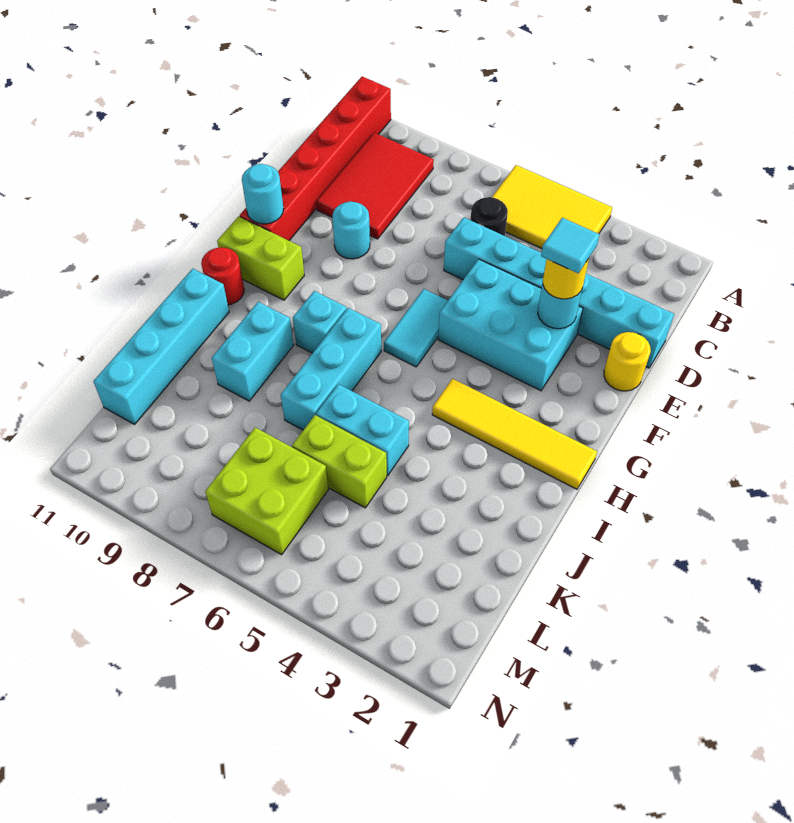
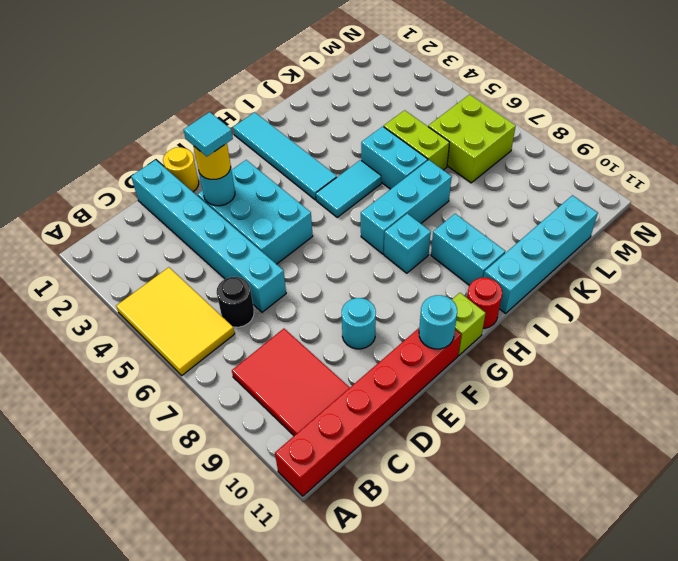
red 2x3 tile [316,133,434,239] -> red 2x3 tile turned to [232,329,350,436]
cyan 1x2 tile [384,289,448,367] -> cyan 1x2 tile moved to [316,160,381,217]
lime 1x2 brick [217,216,304,300] -> lime 1x1 brick [452,293,486,355]
yellow 1x4 tile [432,379,597,489] -> cyan 1x4 tile [233,112,337,200]
cyan 1x2 brick [212,302,294,401] -> cyan 1x2 brick turned to [431,214,505,285]

